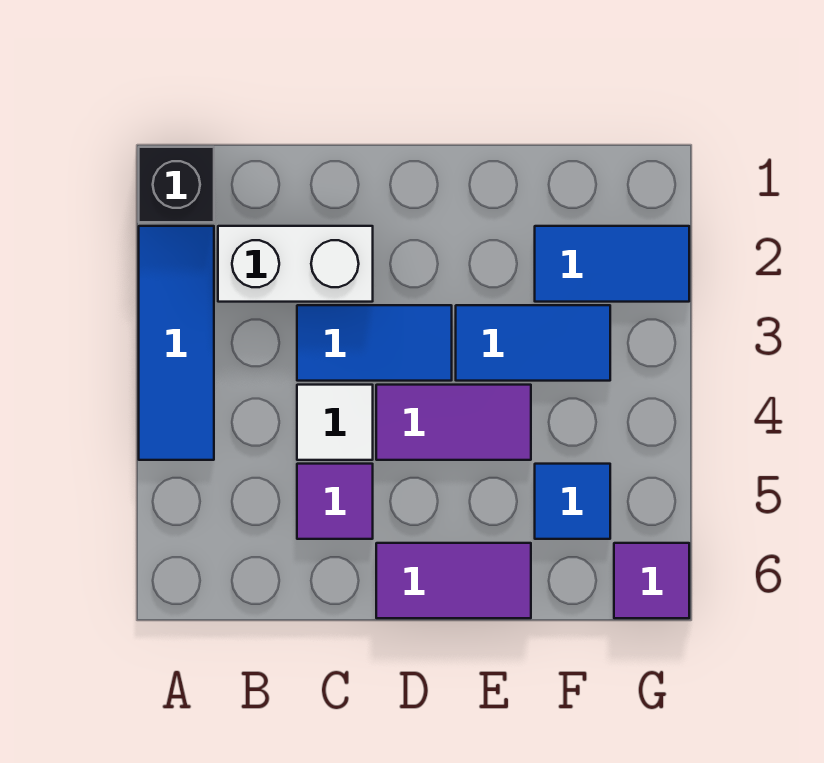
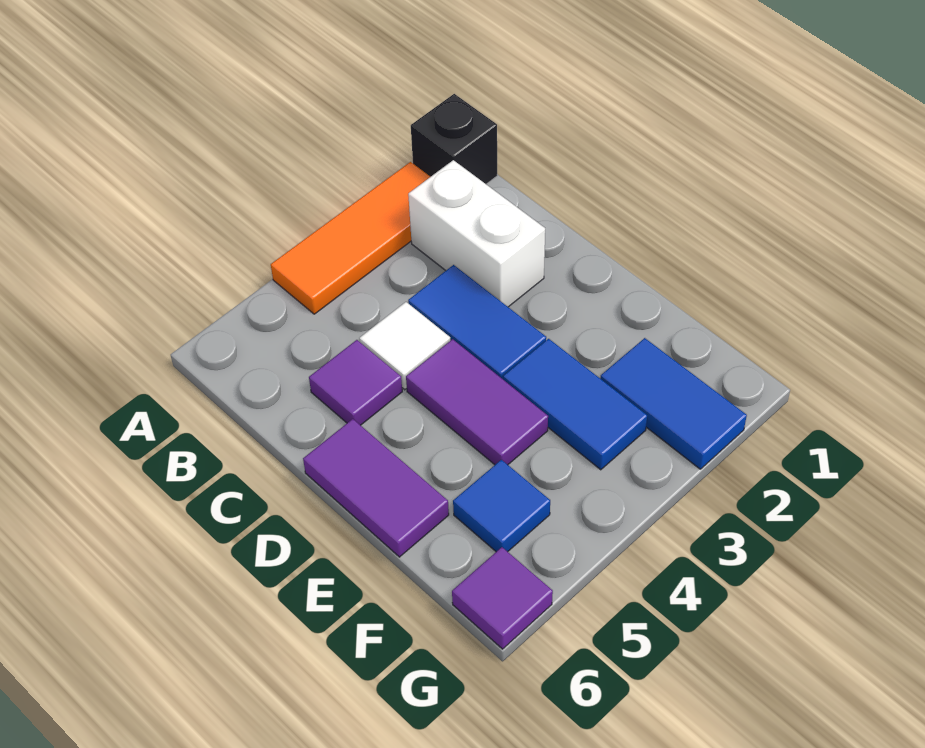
blue 1x3 tile [139,226,214,460] -> orange 1x3 tile [271,162,430,314]

